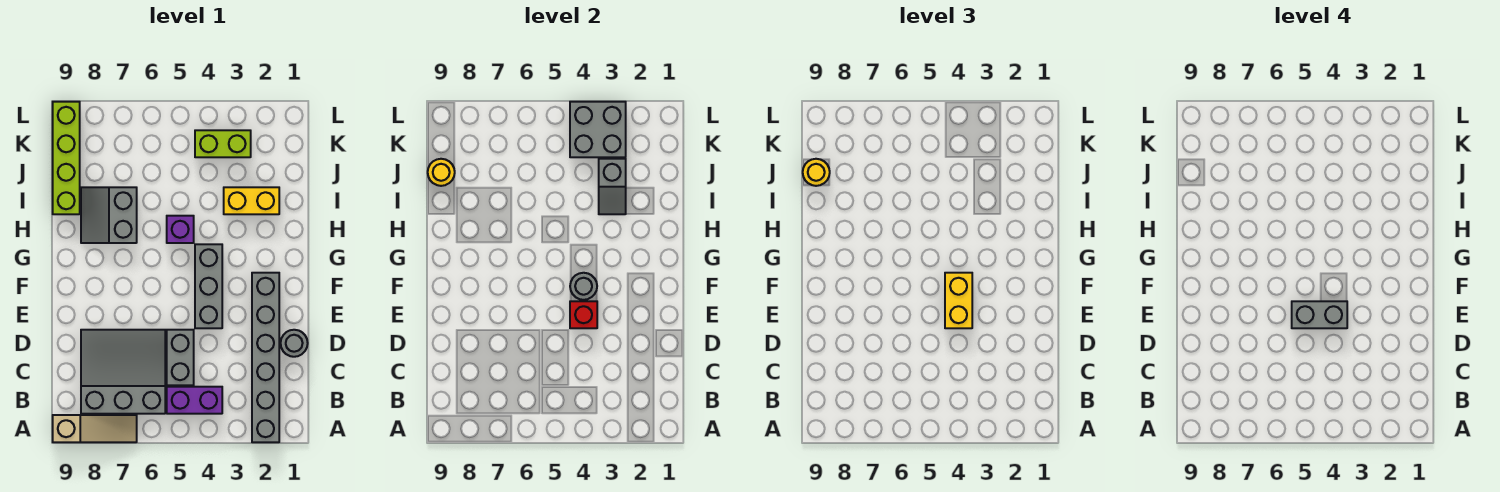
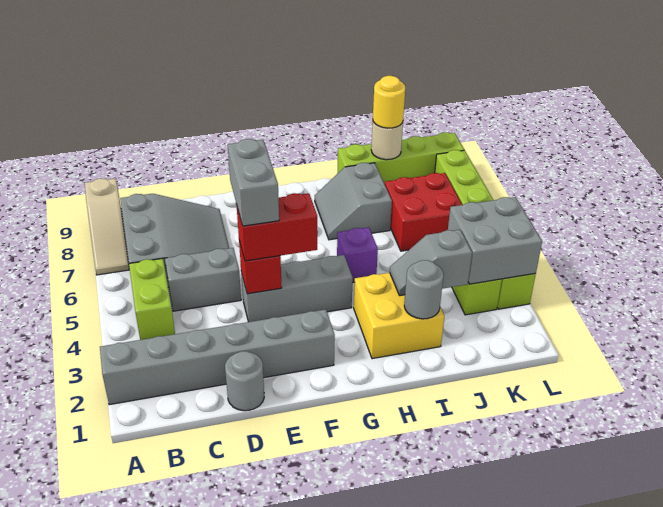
purple 1x2 brick [167,387,222,414] -> lime 1x2 brick [129,258,175,340]
yellow 1x2 brick [945,273,972,328] -> red 1x2 brick [236,193,317,261]
grey 1x1 round brick [570,273,597,300] -> grey 1x1 round brick moved to [404,260,443,319]
grey 2x2 slope [81,187,137,243] -> grey 2x2 slope turned to [315,163,392,240]
yellow 1x2 brick [224,187,279,214] -> yellow 2x2 brick [354,273,444,359]
none -> red 2x2 brick [385,173,462,251]
yellow 1x1 round brick [428,159,455,186] -> tan 1x1 round brick [371,122,403,160]
none -> lime 1x6 brick [435,150,536,309]

